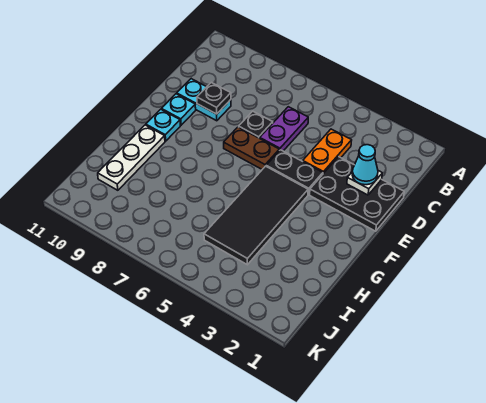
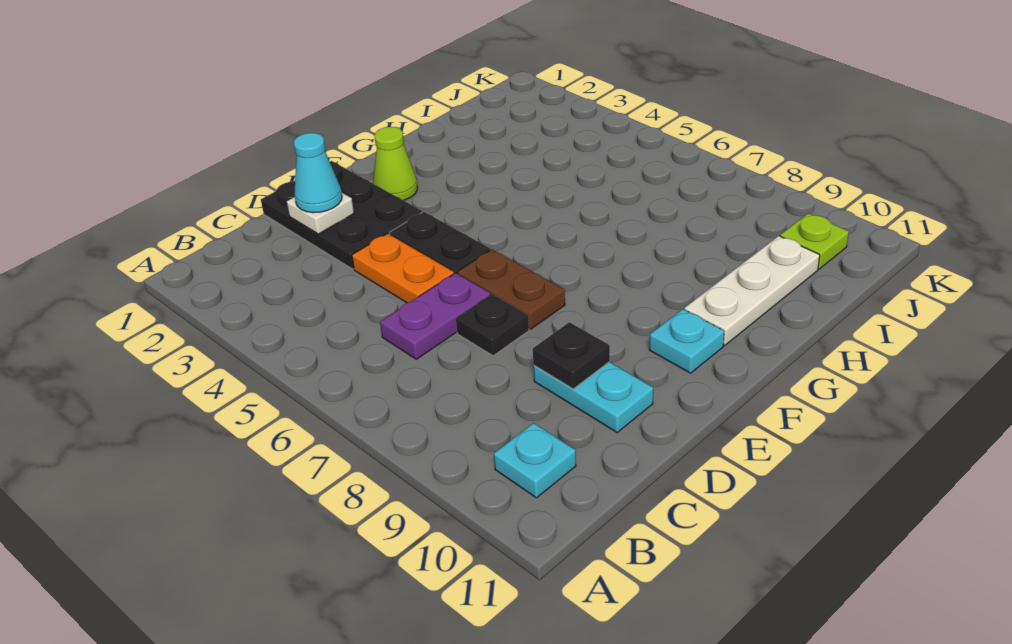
orange 1x2 plate [303,129,352,174] -> orange 1x2 plate turned to [352,234,454,303]
cyan 1x1 plate [161,94,196,125] -> cyan 1x1 plate moved to [494,423,576,498]
none -> lime 1x1 cone [373,127,417,200]
black 2x4 tile [204,166,308,265] -> none
none -> lime 1x1 plate [780,213,849,269]

